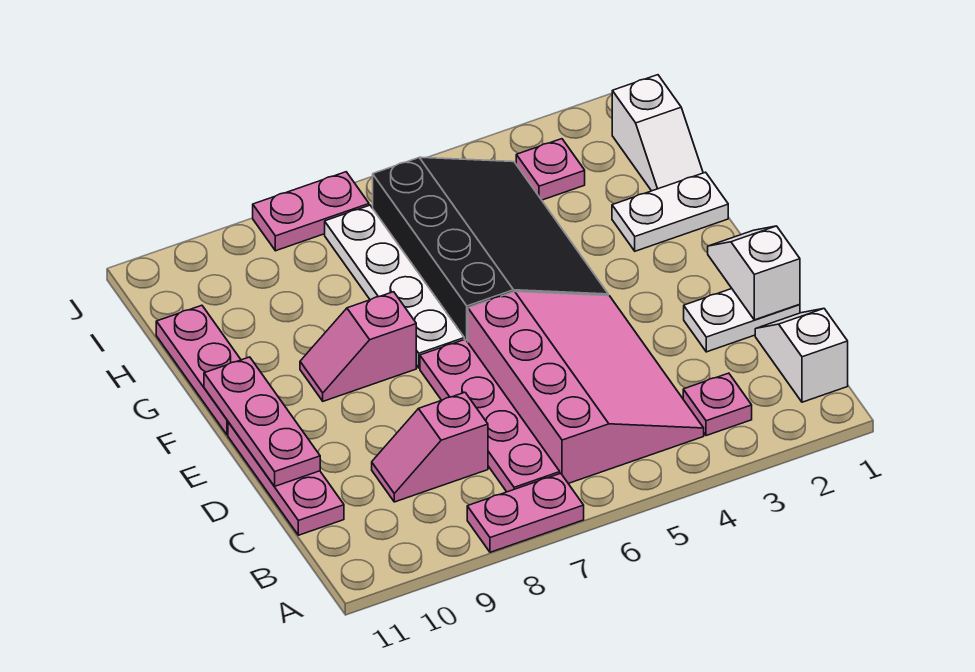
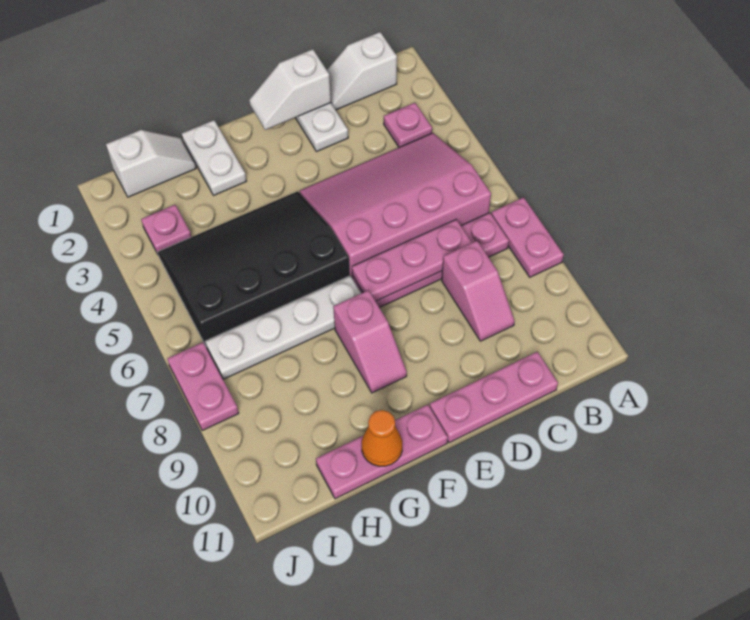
pink 1x3 plate [204,357,320,486] -> pink 1x3 plate moved to [352,219,472,301]
none -> orange 1x1 cone [362,410,402,466]

